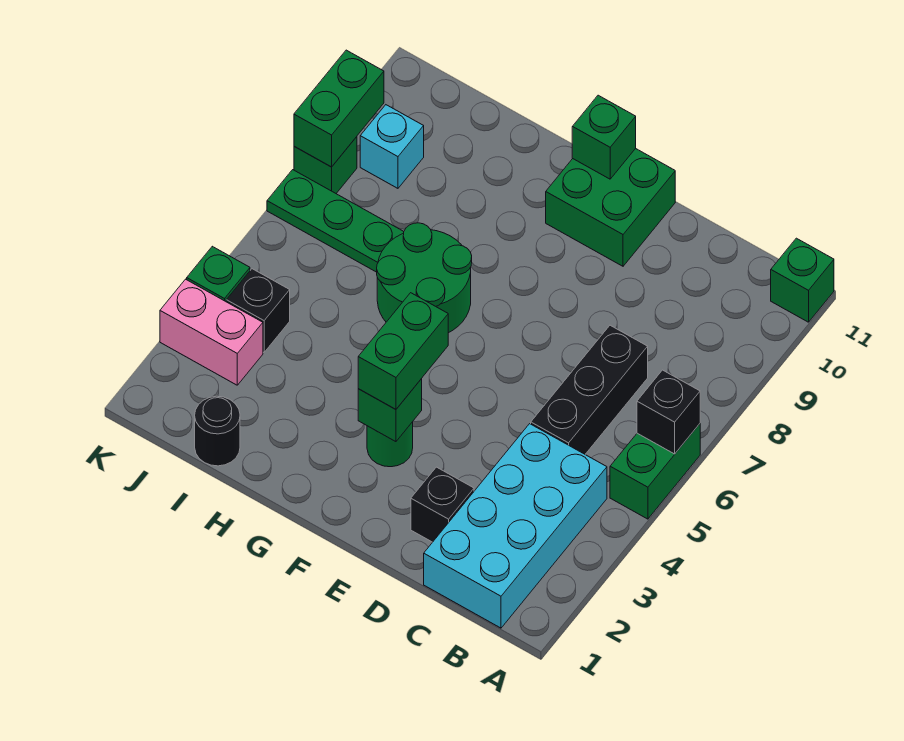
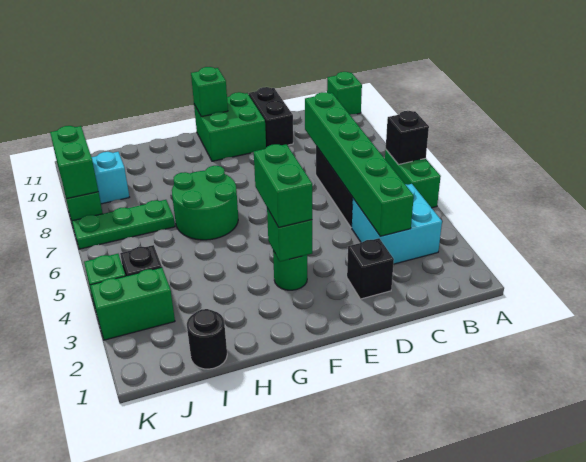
cyan 2x4 brick [424,424,607,628] -> cyan 2x2 brick [352,184,442,264]
none -> green 1x6 brick [305,92,414,236]
none -> black 1x2 brick [249,87,293,147]
pink 1x2 brick [160,279,263,385] -> green 1x2 brick [90,267,175,340]

